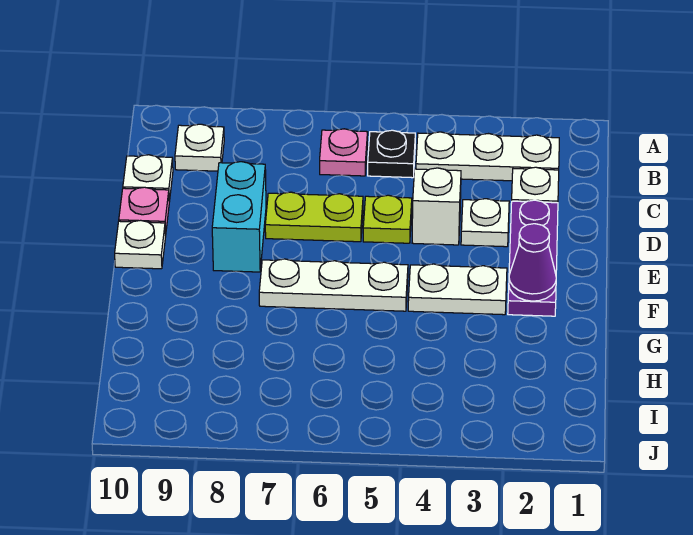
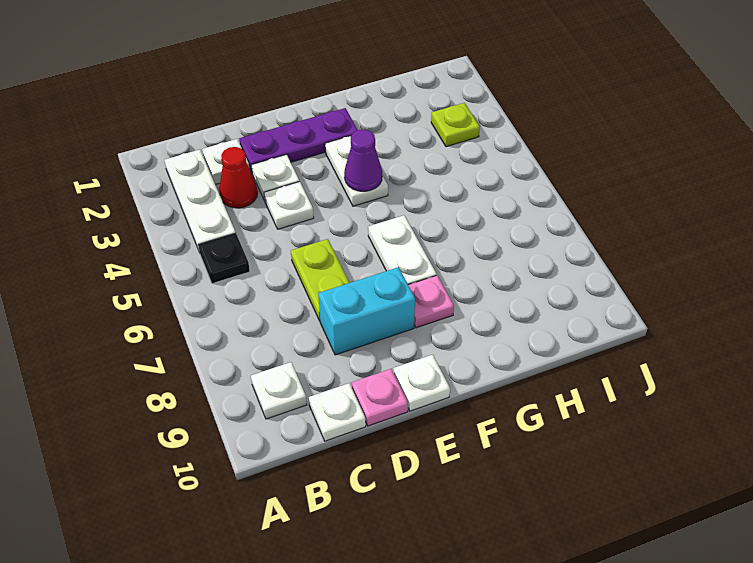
pink 1x1 plate [320,129,368,176] -> pink 1x1 plate moved to [408,275,454,328]
none -> red 1x1 cone [219,147,258,208]
white 1x1 brick [412,168,461,245] -> white 1x1 plate [264,182,314,229]
lime 1x1 plate [363,195,412,243] -> lime 1x1 plate moved to [431,103,480,147]
purple 1x1 cone [509,224,556,301] -> purple 1x1 cone moved to [344,129,382,191]
white 1x3 plate [259,259,408,311] -> white 1x2 plate [368,215,437,285]

